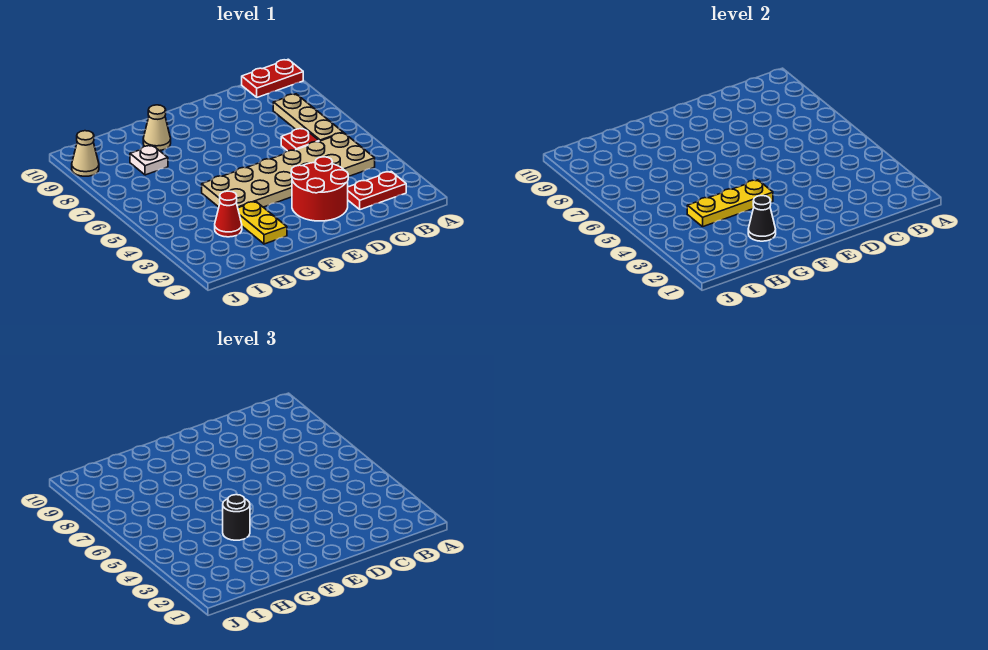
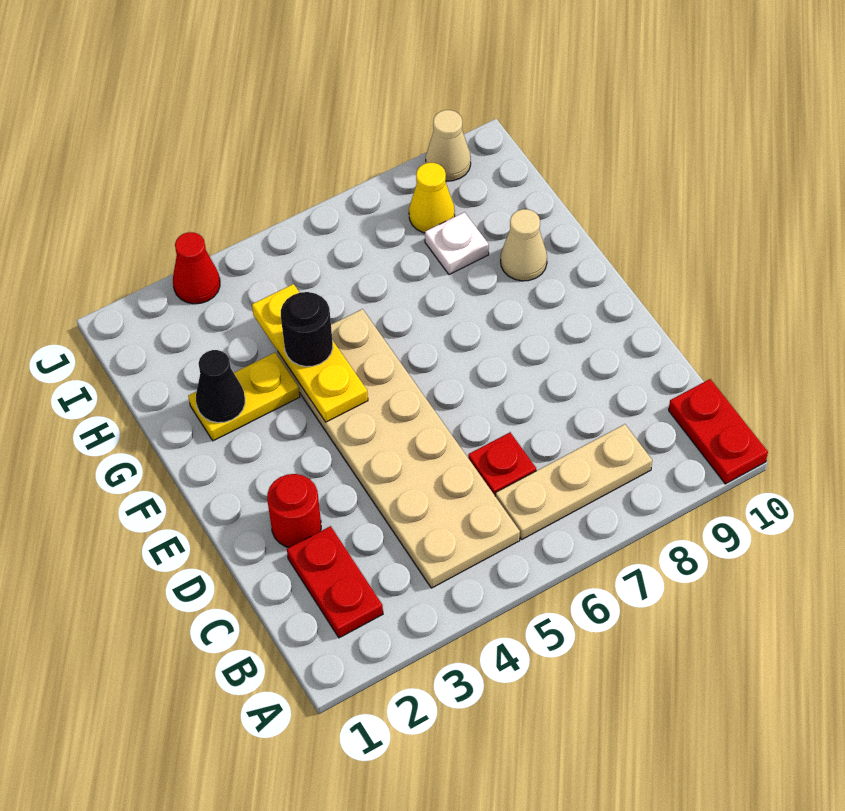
red 2x2 round brick [291,157,348,221] -> red 1x1 round brick [267,474,321,548]
red 1x1 cone [215,191,242,237] -> red 1x1 cone moved to [173,232,220,304]
none -> yellow 1x1 cone [409,163,455,233]

